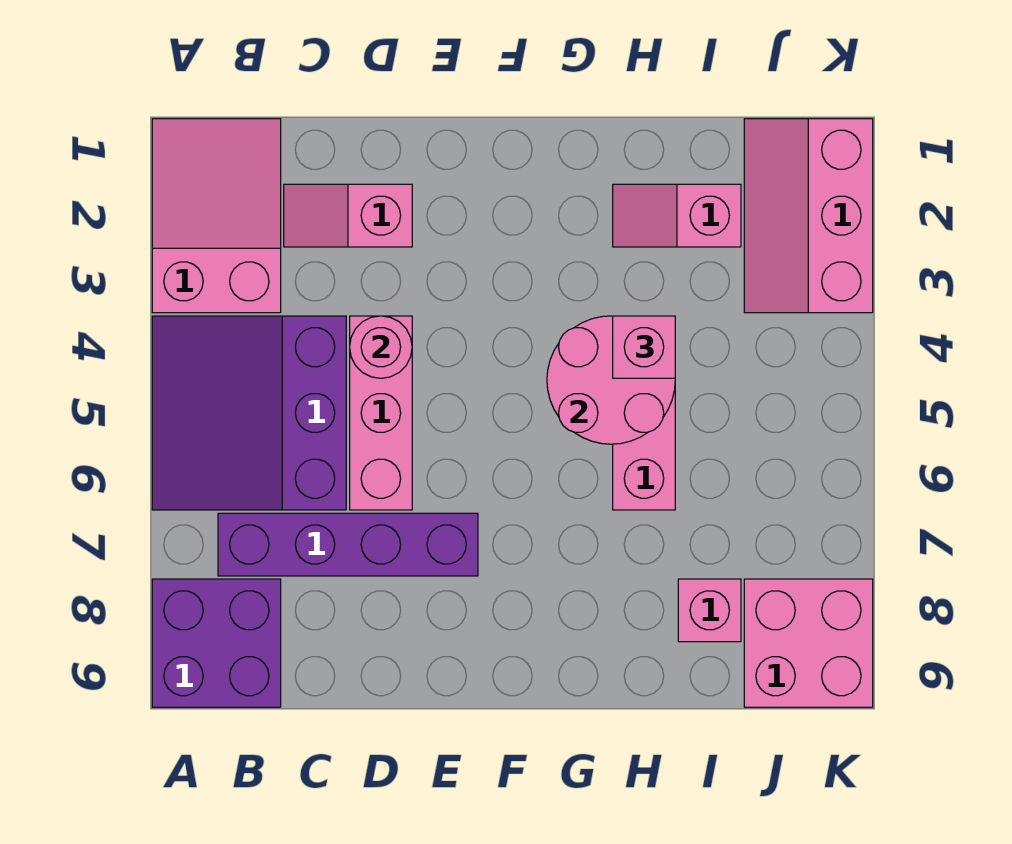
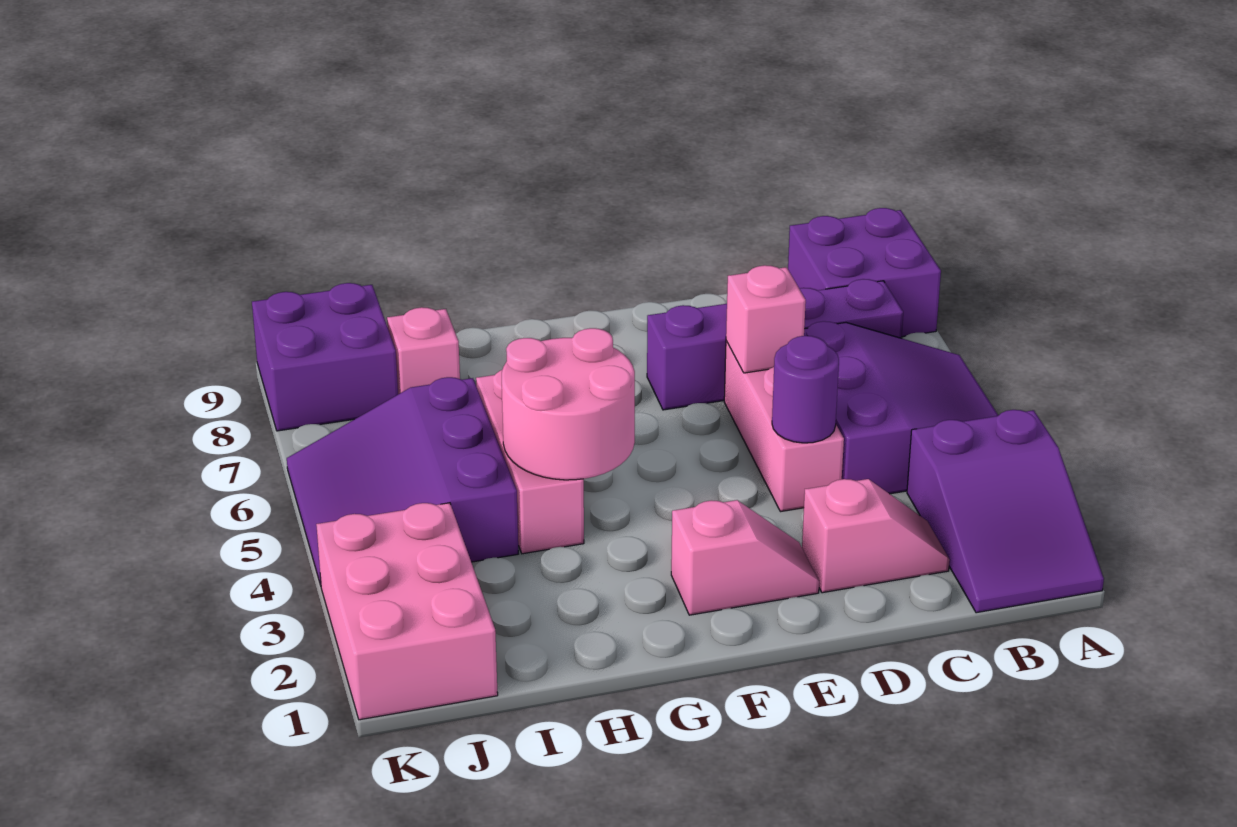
pink 2x3 slope [152,119,281,313] -> purple 2x3 slope [907,410,1104,613]
pink 1x1 round brick [350,316,412,378] -> purple 1x1 round brick [772,336,839,443]
pink 1x2 slope [613,184,741,247] -> pink 1x2 slope moved to [671,500,819,615]
pink 1x1 brick [613,316,675,378] -> pink 1x1 brick moved to [726,265,806,373]
none -> purple 3x3 slope [287,377,518,585]
pink 2x3 slope [744,119,873,313] -> pink 2x3 brick [316,503,498,720]
pink 2x2 brick [744,579,873,707] -> purple 2x2 brick [252,283,398,431]

